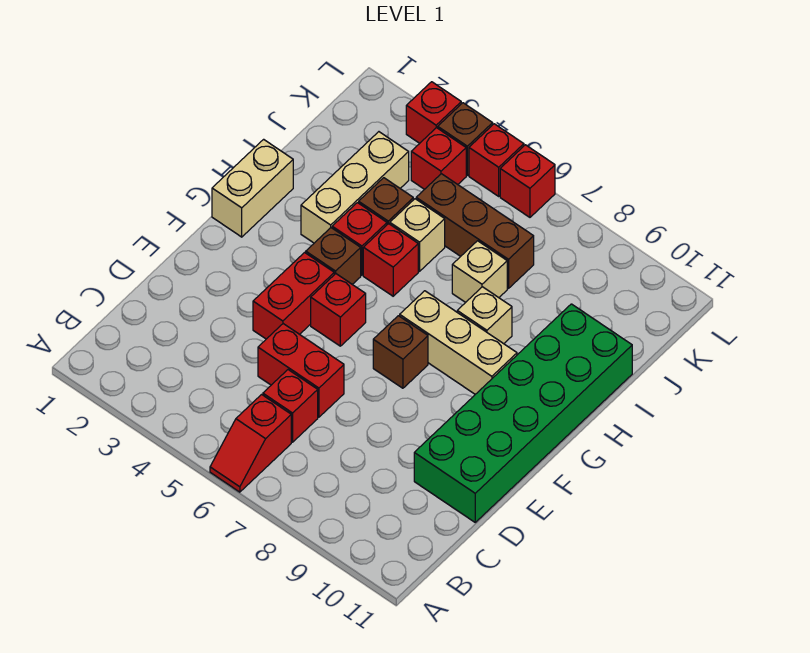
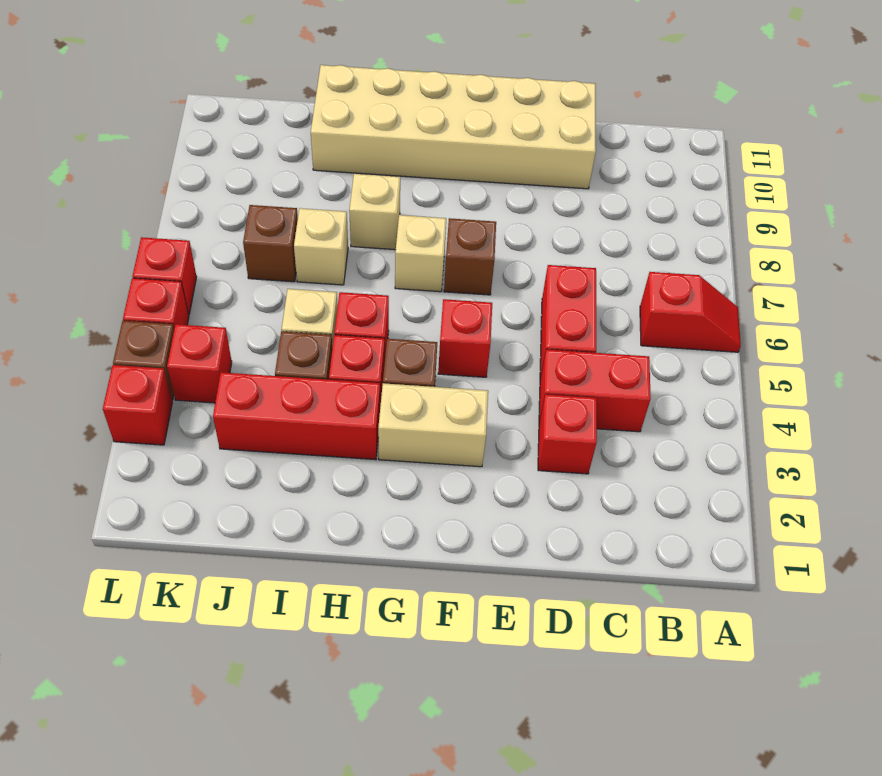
red 1x1 brick [263,370,318,442] -> red 1x1 brick moved to [538,394,597,474]
green 2x6 brick [414,304,632,522] -> tan 2x6 brick [311,65,596,189]
red 1x2 brick [253,253,334,339] -> red 1x2 brick moved to [539,349,651,432]
tan 1x2 brick [212,139,293,237] -> tan 1x2 brick moved to [378,383,488,467]
tan 1x3 brick [400,291,517,394] -> tan 1x1 brick [395,215,446,292]
tan 1x3 brick [301,132,409,243] -> red 1x3 brick [213,372,380,460]
brown 1x3 brick [416,174,534,289] -> brown 1x1 brick [243,205,298,282]

